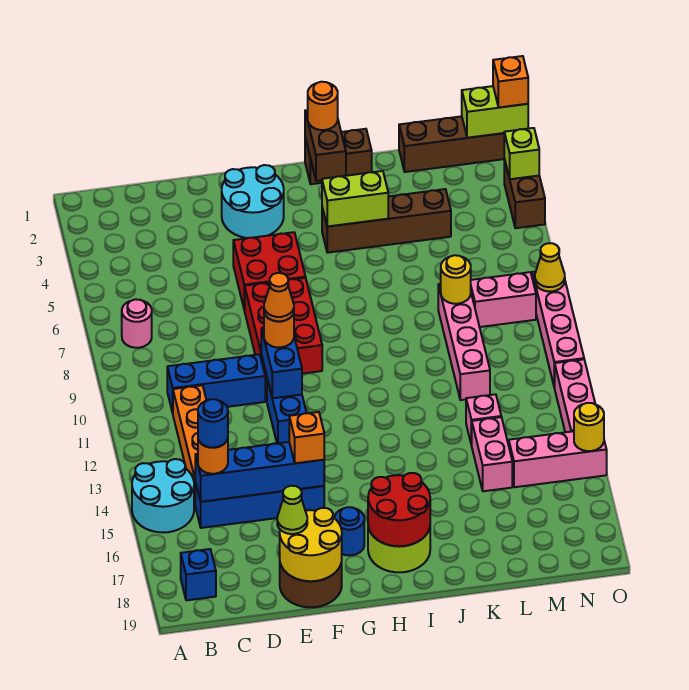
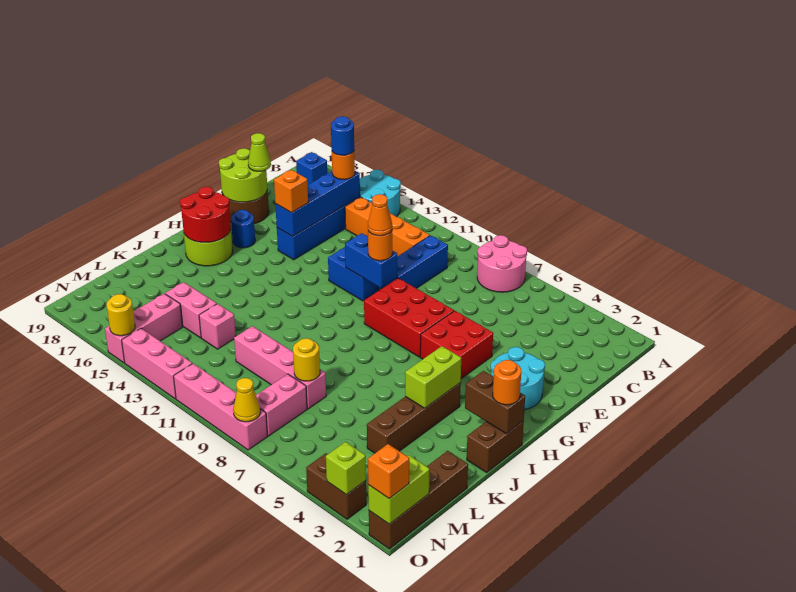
pink 1x1 round brick [122,299,152,348] -> pink 2x2 round brick [477,235,527,292]
yellow 2x2 round brick [280,508,342,581] -> lime 2x2 round brick [219,148,267,202]

